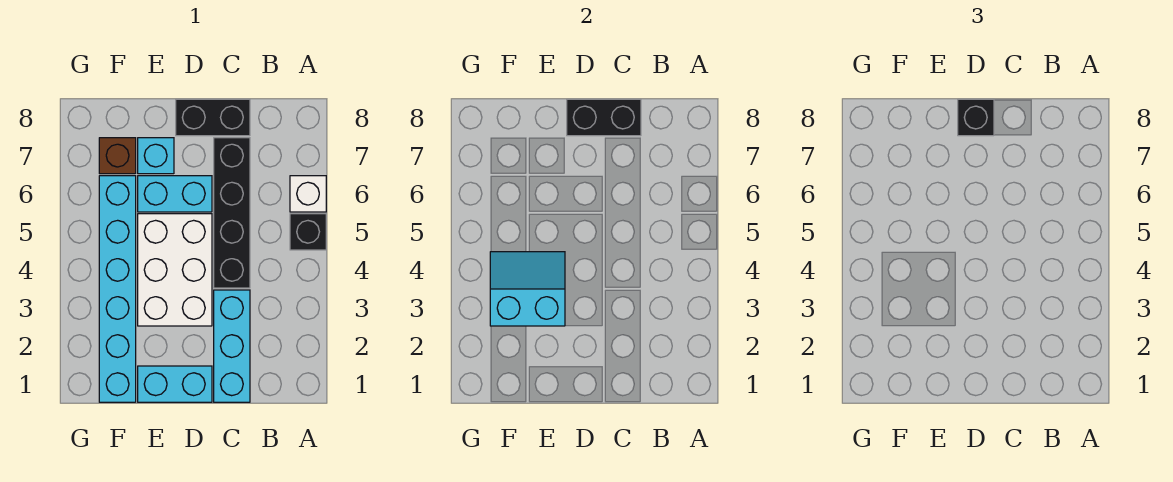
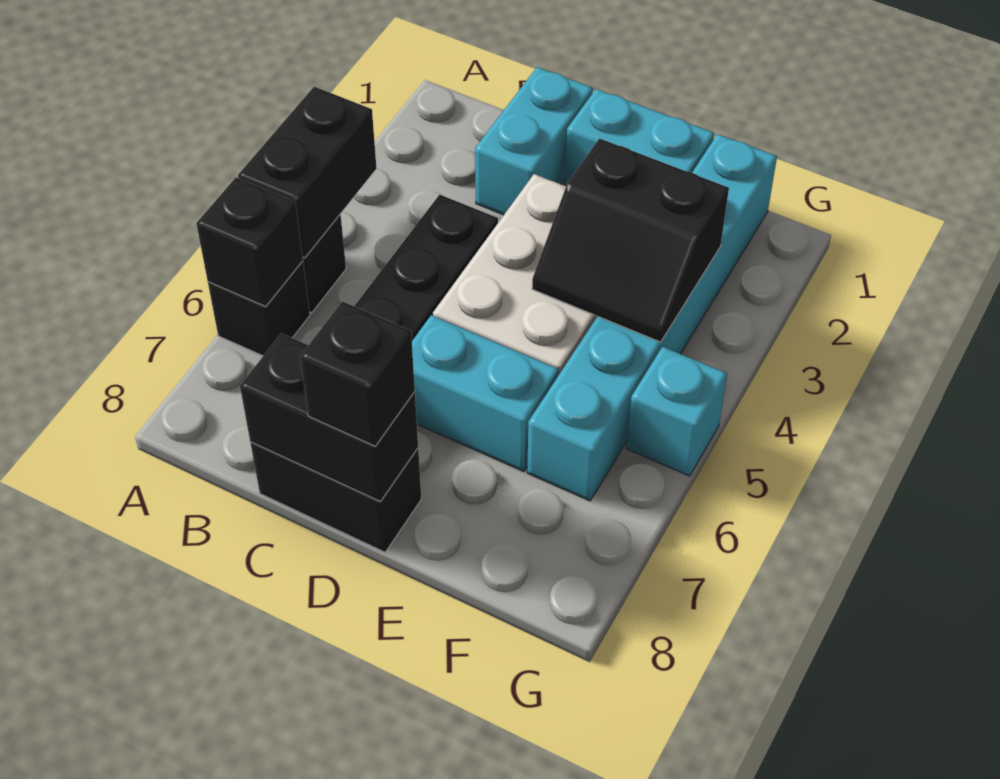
none -> black 1x2 brick [238,87,377,258]
white 1x1 brick [290,176,326,212] -> black 1x1 brick [208,261,310,356]
none -> black 1x1 brick [196,177,303,306]
cyan 1x3 brick [214,290,250,402] -> cyan 1x2 brick [475,67,593,215]
cyan 2x2 slope [490,252,565,326] -> black 2x2 slope [532,138,729,342]
cyan 1x1 brick [138,138,174,174] -> cyan 1x1 brick moved to [626,347,727,476]
brown 1x1 brick [99,138,136,174] -> none

